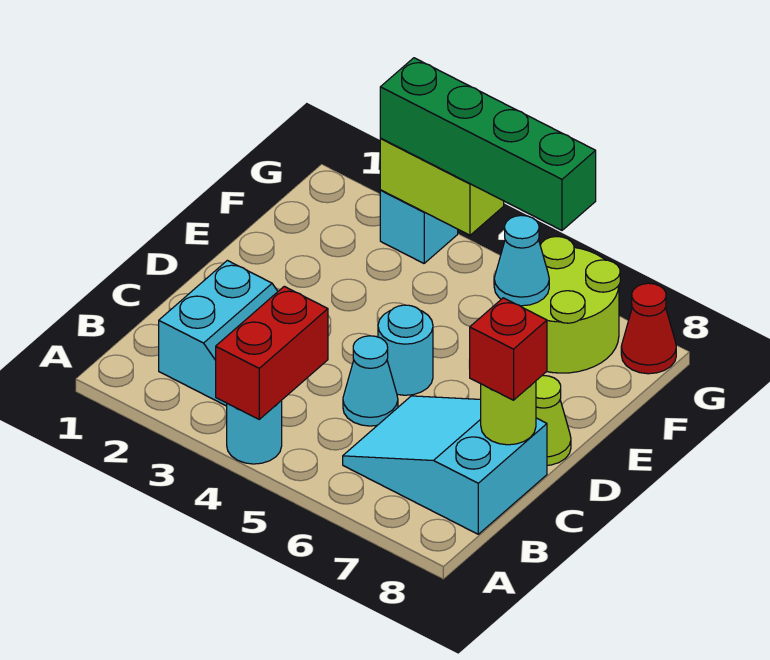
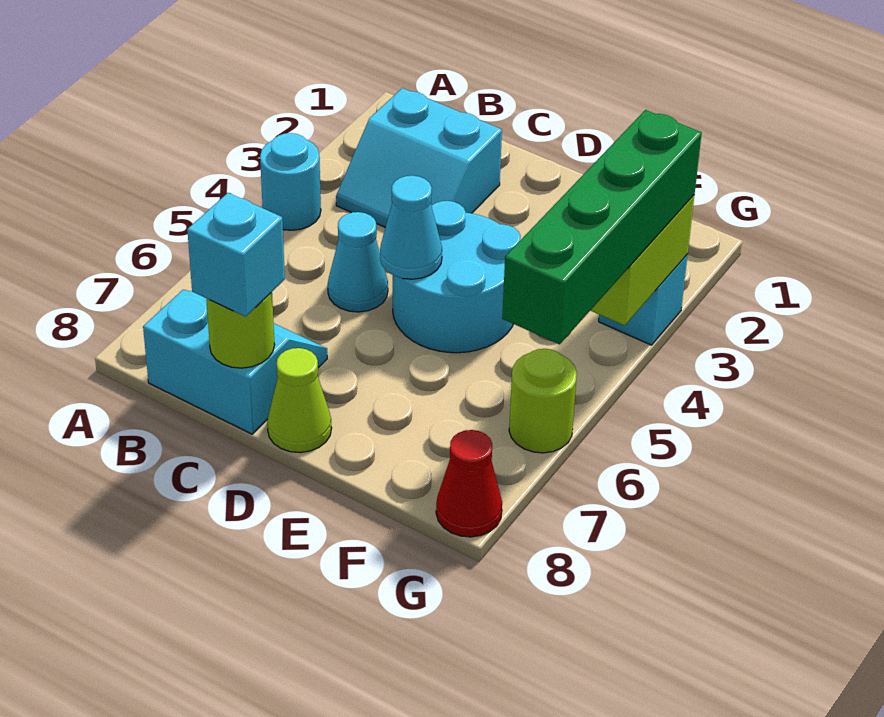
red 1x2 brick [216,286,328,419] -> none
cyan 2x3 slope [343,396,547,534] -> cyan 2x2 slope [143,290,327,434]
red 1x1 brick [469,298,547,400] -> cyan 1x1 brick [187,193,285,317]
cyan 1x1 round brick [378,305,433,395] -> cyan 2x2 round brick [393,201,521,353]
lime 2x2 round brick [521,236,620,373] -> lime 1x1 round brick [509,349,577,453]
cyan 1x1 cone [494,215,549,306] -> cyan 1x1 cone moved to [380,176,442,279]

